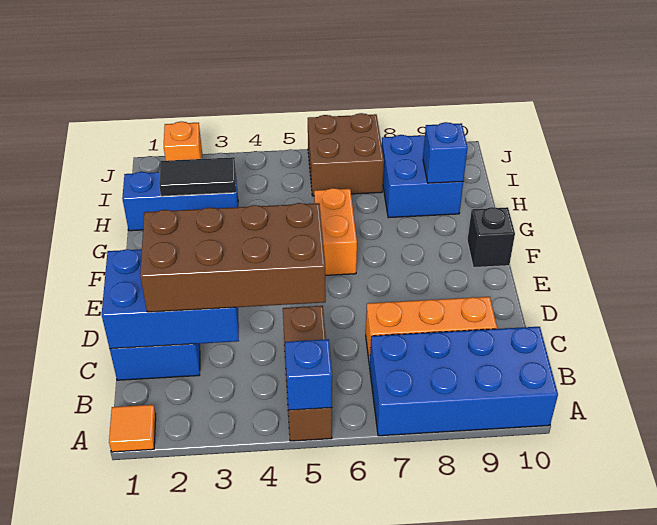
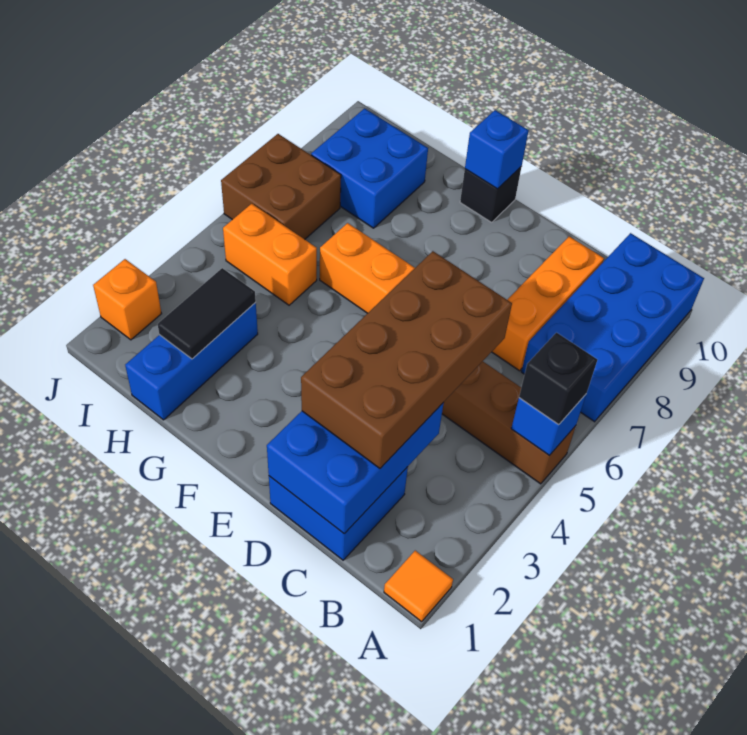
none -> black 1x1 brick [519,333,597,425]
none -> orange 1x2 brick [223,204,317,305]
blue 1x1 brick [423,122,468,183] -> blue 1x1 brick moved to [465,110,529,189]

